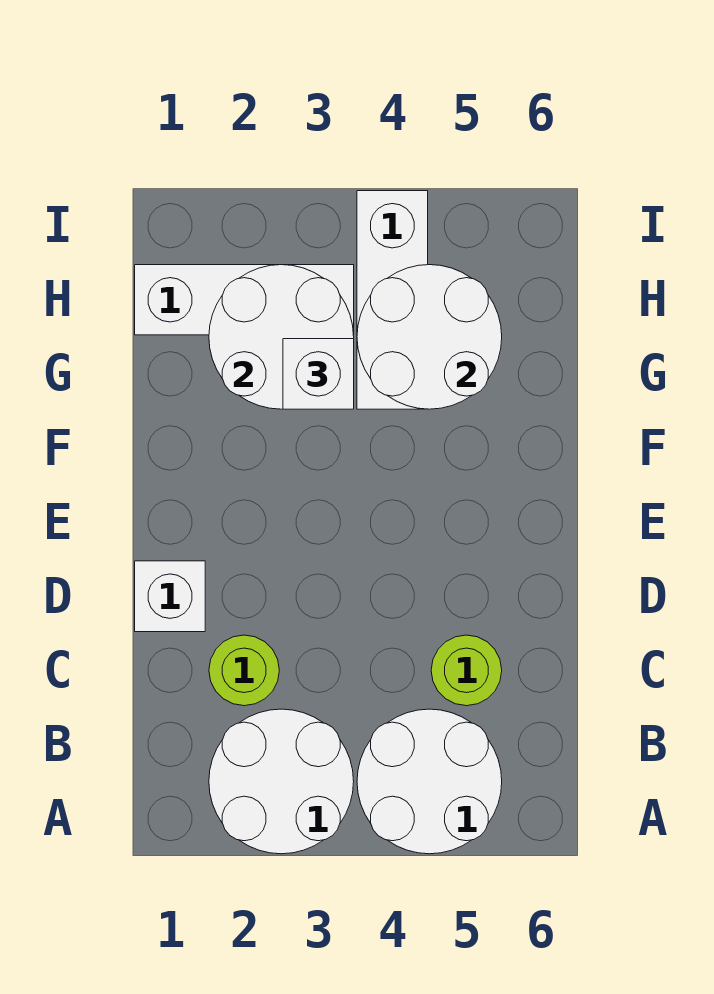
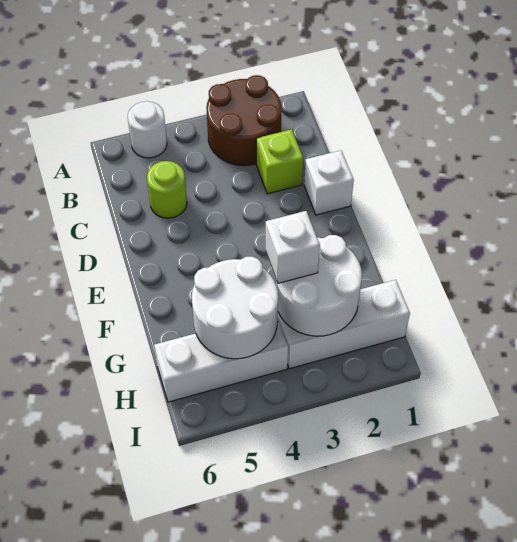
white 2x2 round brick [209,709,354,854] -> brown 2x2 round brick [206,75,282,166]
white 2x2 round brick [357,709,502,854] -> white 1x1 round brick [128,101,167,158]
lime 1x1 round brick [209,635,279,706] -> lime 1x1 brick [256,129,303,194]
white 1x3 brick [357,191,428,409] -> white 1x3 brick turned to [154,319,288,402]

